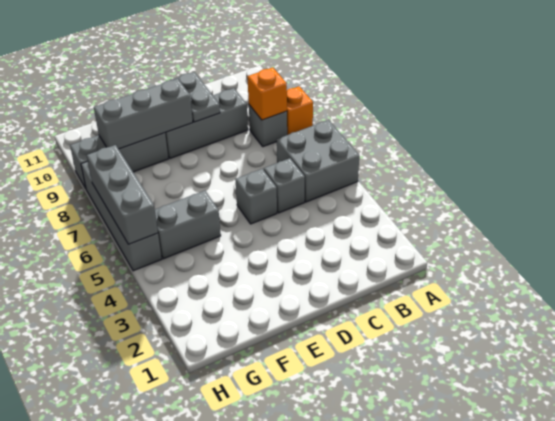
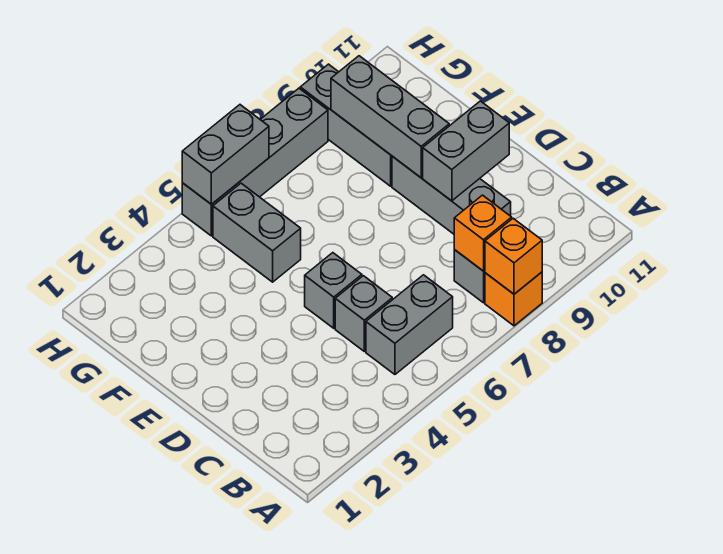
grey 2x2 brick [277,120,359,202] -> grey 1x2 brick [366,275,453,374]
none -> orange 1x1 brick [485,218,542,294]
grey 1x2 plate [172,72,220,122] -> grey 1x2 brick [423,101,509,201]
grey 1x3 brick [87,145,158,244] -> grey 1x2 brick [182,105,269,204]

